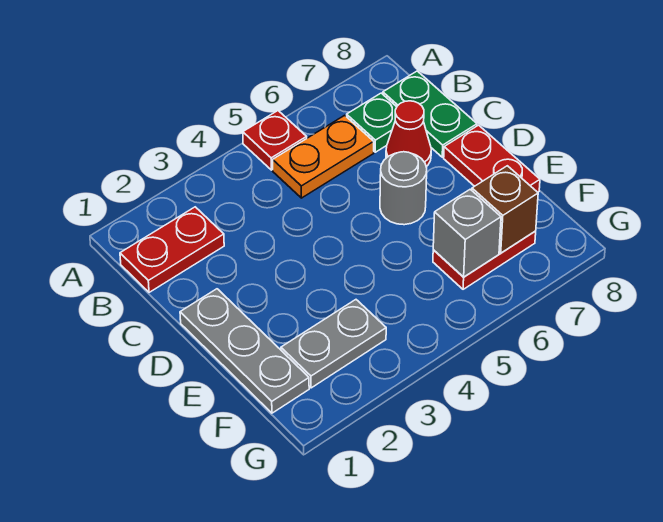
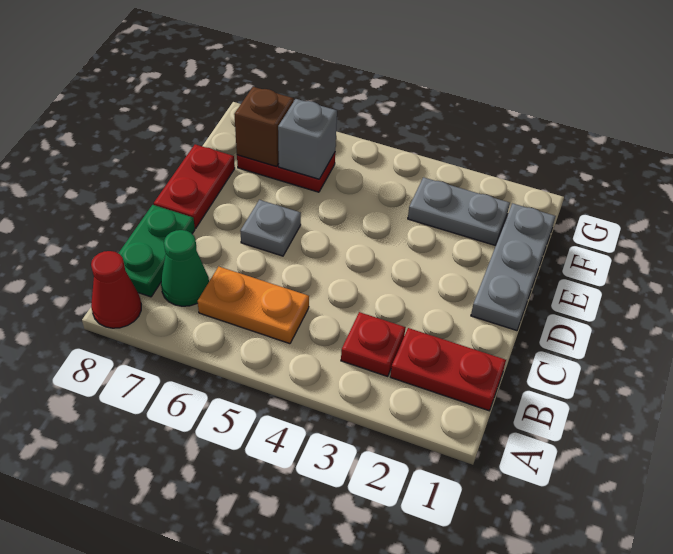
red 1x1 plate [243,111,307,170] -> red 1x1 plate moved to [341,312,406,376]
green 1x1 plate [347,93,397,152] -> green 1x1 cone [161,230,209,306]
red 1x1 cone [386,101,431,167] -> red 1x1 cone moved to [91,251,141,328]
grey 1x1 round brick [380,152,427,225] -> grey 1x1 plate [240,200,301,256]

